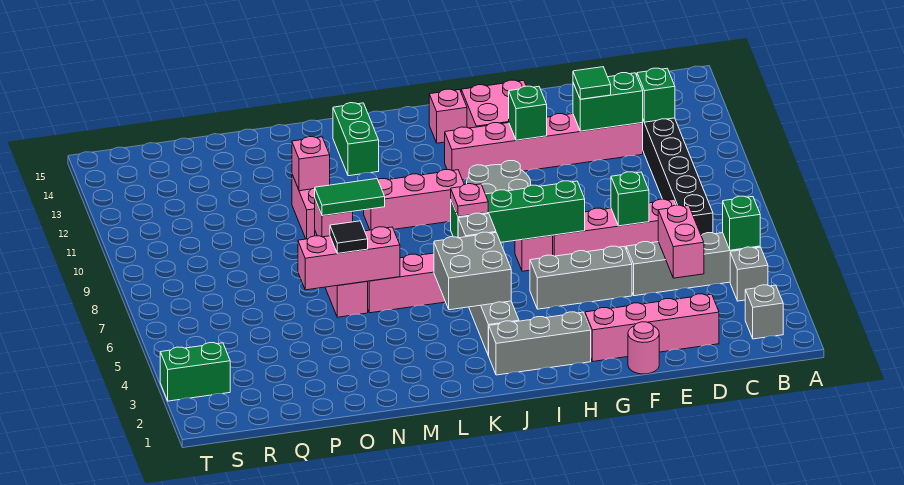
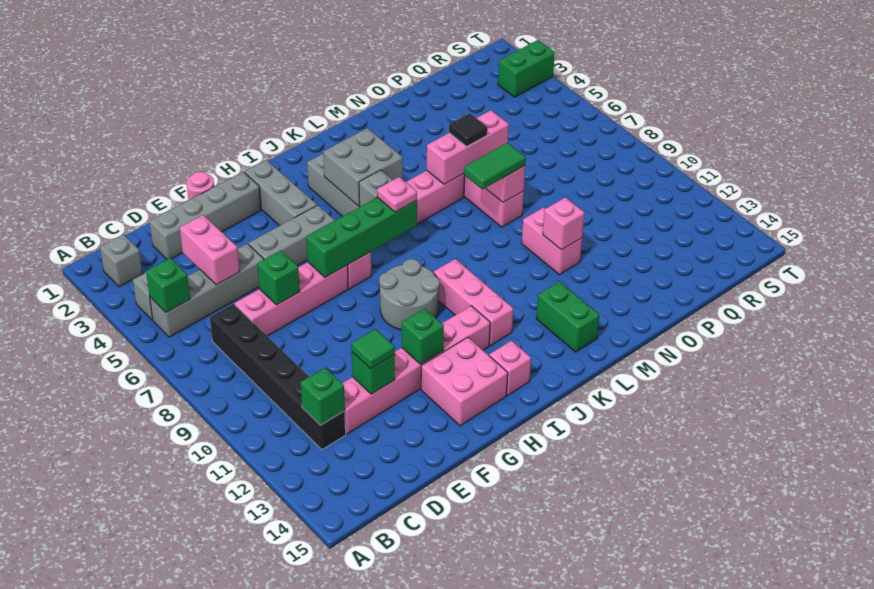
pink 1x4 brick [585,294,719,362] -> grey 1x4 brick [149,172,261,259]
green 1x2 brick [573,73,643,131] -> green 1x1 brick [352,352,395,394]
grey 1x3 brick [489,312,591,375] -> grey 1x3 brick turned to [245,160,317,226]
pink 1x3 brick [364,170,464,230] -> pink 1x3 brick turned to [434,259,513,346]

